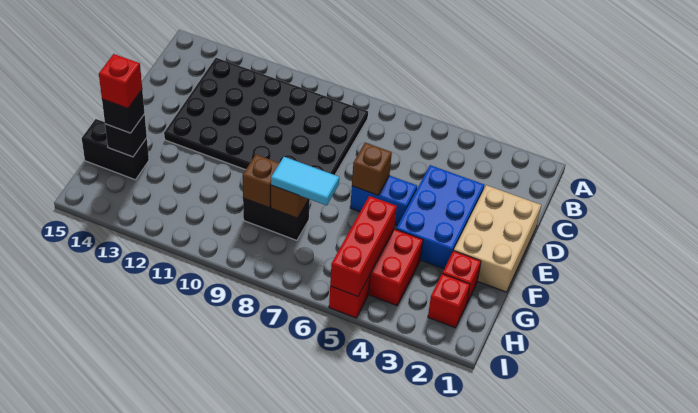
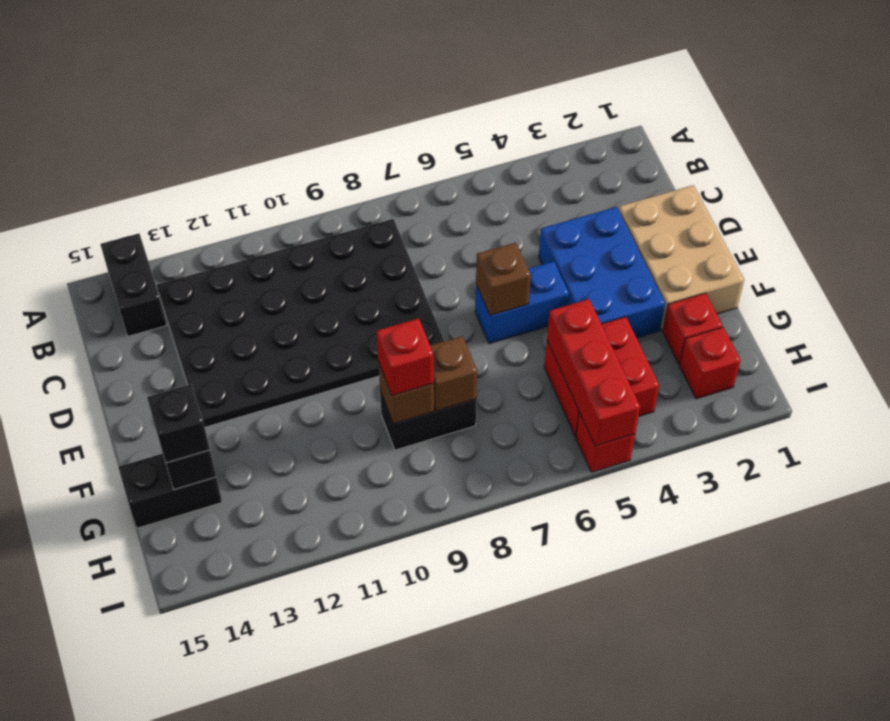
none -> black 1x2 brick [100,233,166,336]
cyan 1x2 tile [271,157,339,205] -> none
red 1x1 brick [99,54,142,108] -> red 1x1 brick moved to [377,318,434,396]

